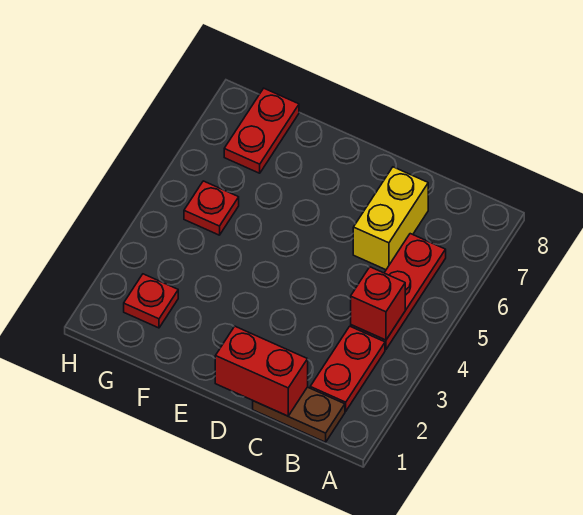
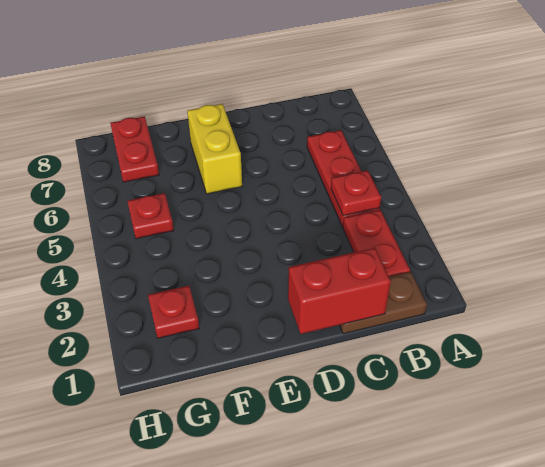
red 1x1 brick [351,267,405,340] -> red 1x1 plate [331,170,381,216]
yellow 1x2 brick [353,167,428,270] -> yellow 1x2 brick moved to [187,104,242,194]

